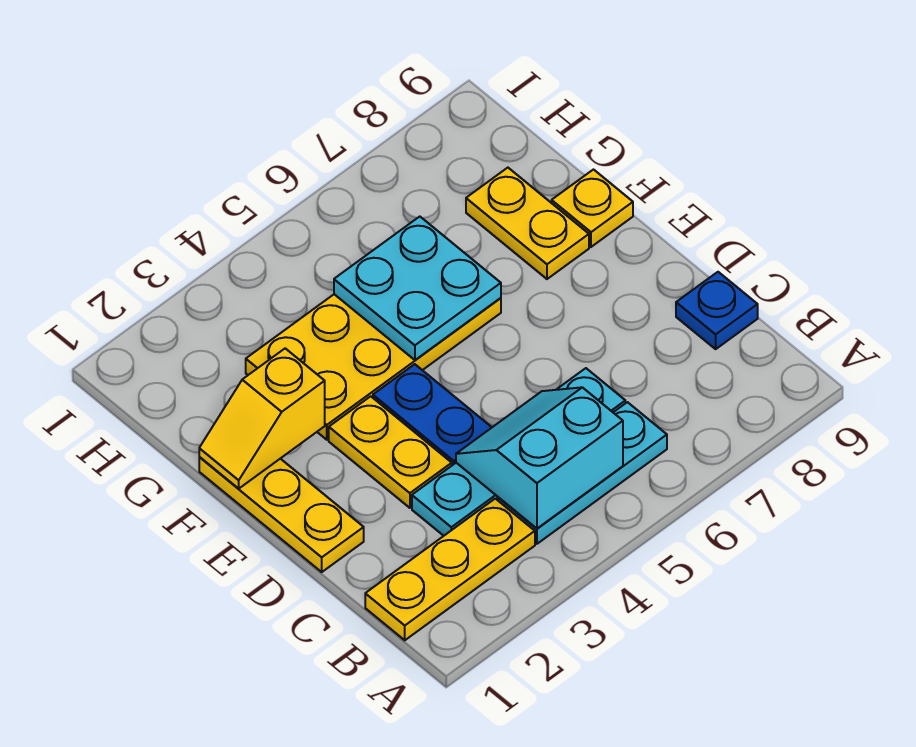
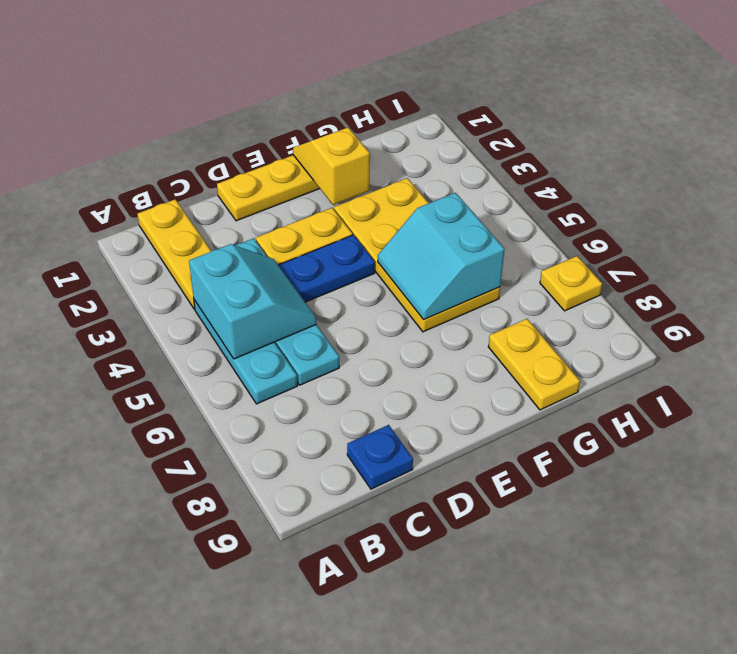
cyan 2x2 plate [334,217,501,360] -> cyan 2x2 slope [378,193,504,320]
yellow 1x2 plate [466,168,589,279] -> yellow 1x2 plate turned to [488,319,580,410]
yellow 1x1 plate [552,170,633,247] -> yellow 1x1 plate moved to [540,256,602,311]

